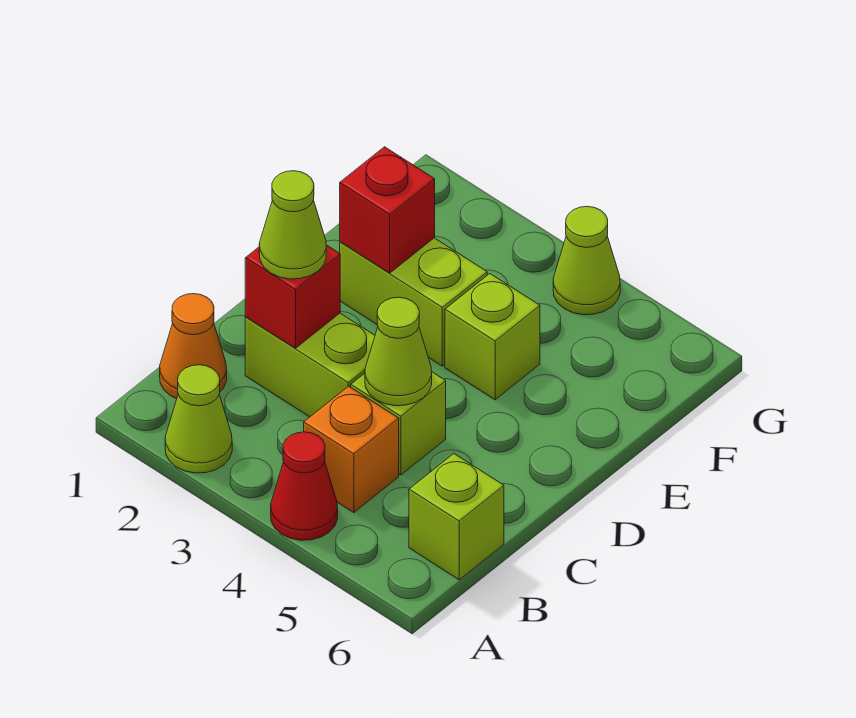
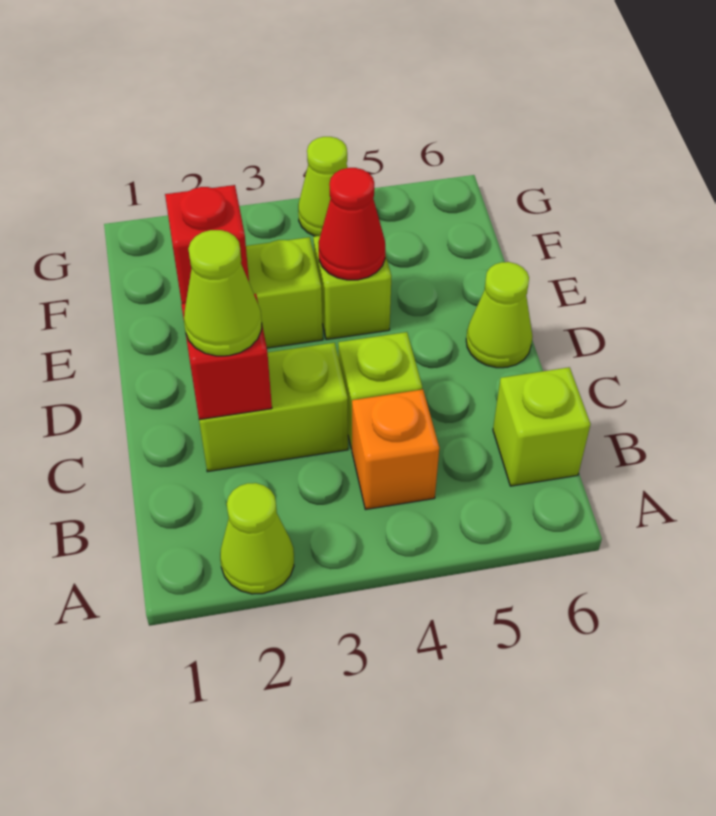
red 1x1 cone [271,432,338,540] -> red 1x1 cone moved to [318,168,385,280]
orange 1x1 cone [160,294,227,399] -> none
lime 1x1 cone [365,297,432,406] -> lime 1x1 cone moved to [466,262,533,368]

